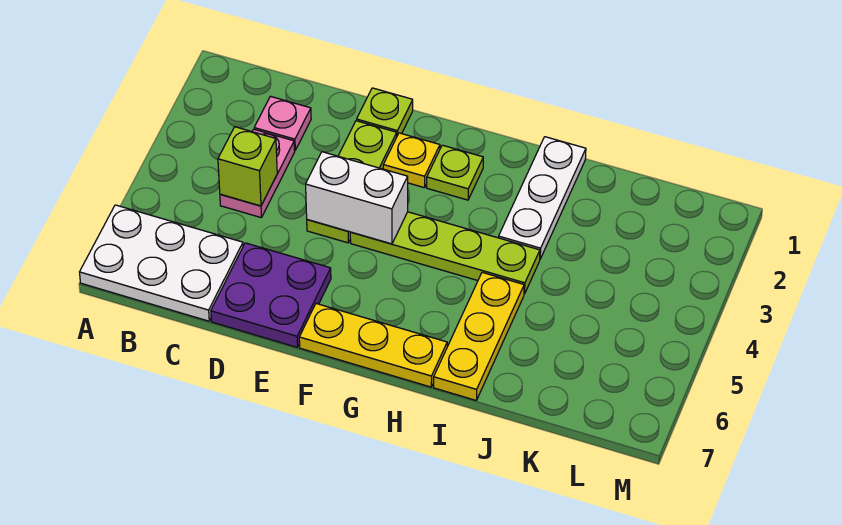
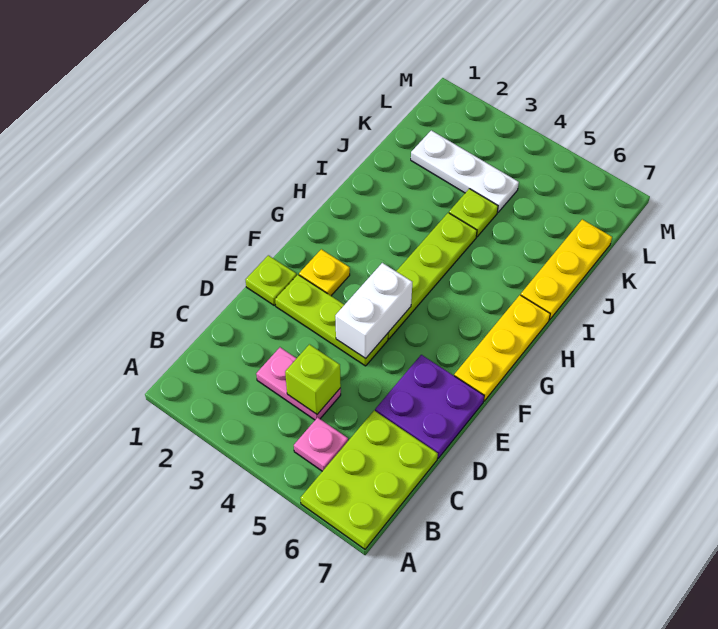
white 2x3 plate [80,205,243,321] -> lime 2x3 plate [300,411,438,549]
pink 1x1 plate [254,96,311,150] -> pink 1x1 plate moved to [294,417,348,471]
lime 1x1 plate [427,145,483,200] -> lime 1x1 plate moved to [449,189,498,237]
white 1x3 plate [499,137,586,259] -> white 1x3 plate moved to [411,130,519,213]
yellow 1x3 plate [434,272,524,400] -> yellow 1x3 plate turned to [521,219,612,320]

